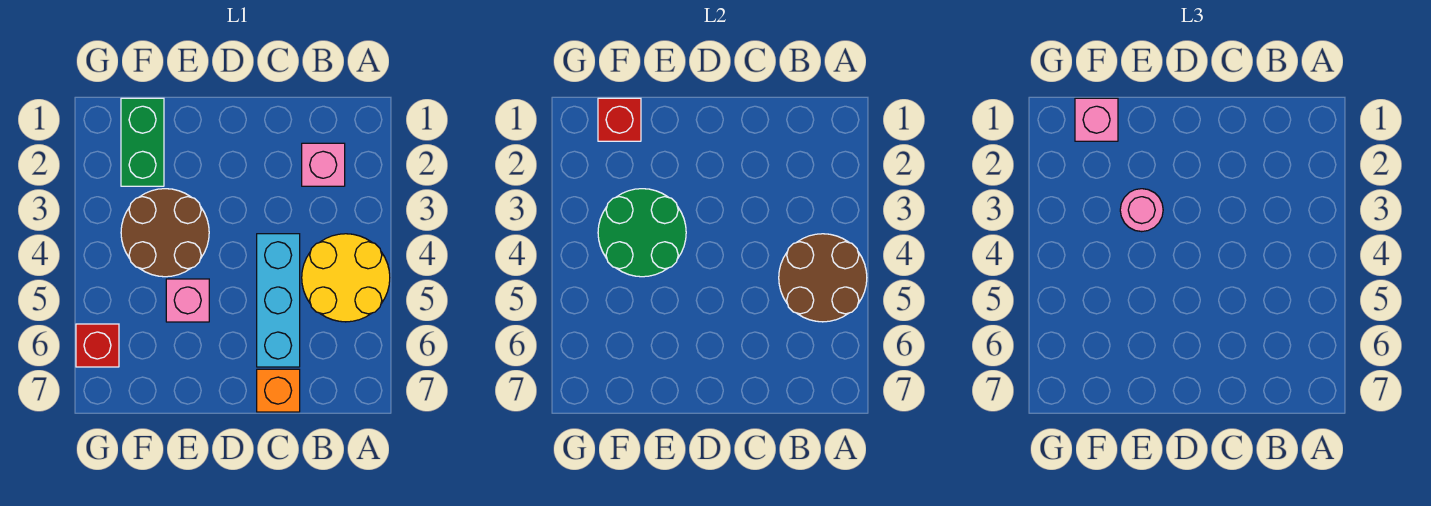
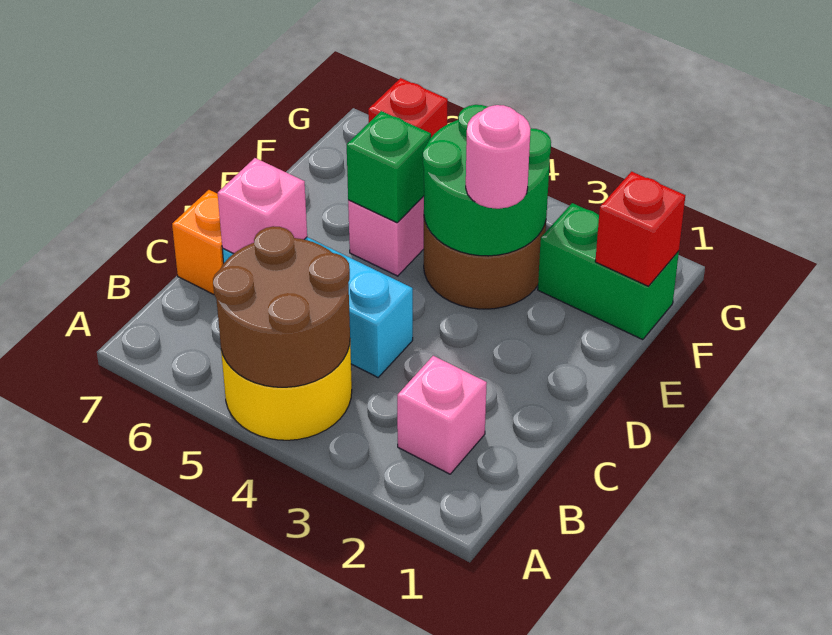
none -> green 1x1 brick [347,111,431,223]
pink 1x1 brick [1075,98,1118,141] -> pink 1x1 brick moved to [218,158,307,254]

